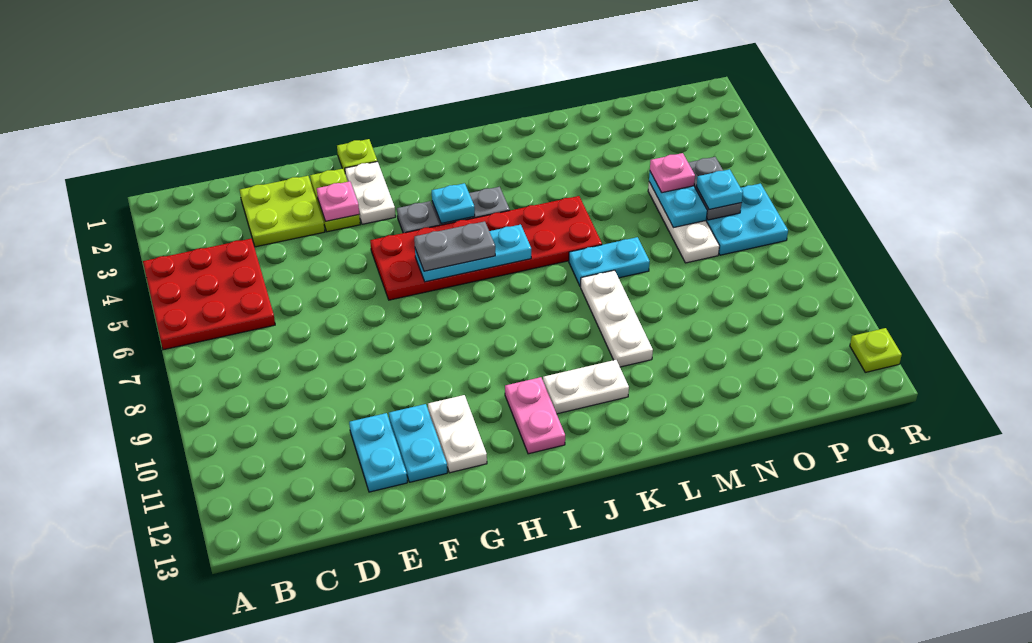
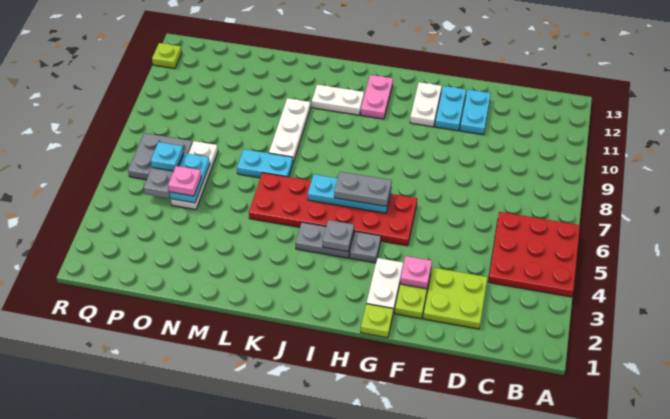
cyan 1x1 plate [432,183,475,224] -> grey 1x1 plate [322,220,354,252]
cyan 2x2 plate [706,184,788,255] -> grey 2x2 plate [128,133,193,180]

